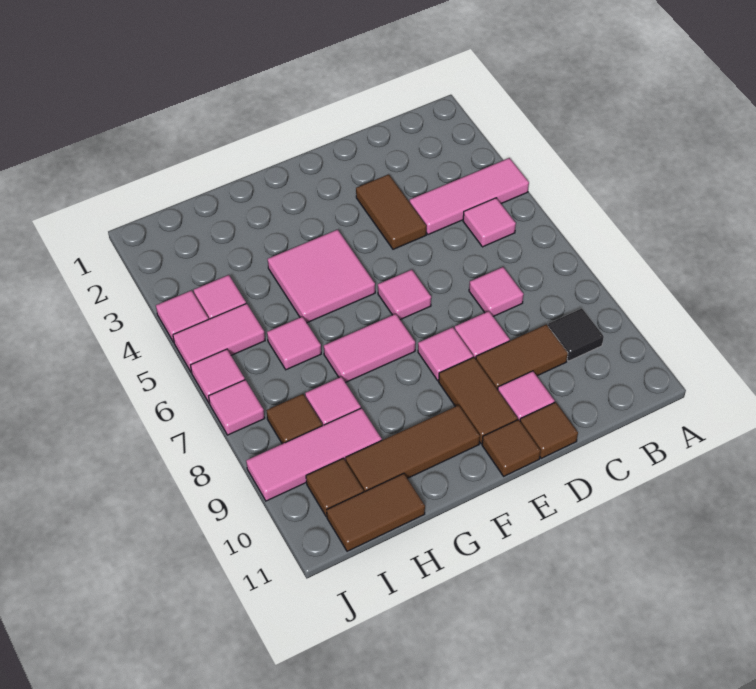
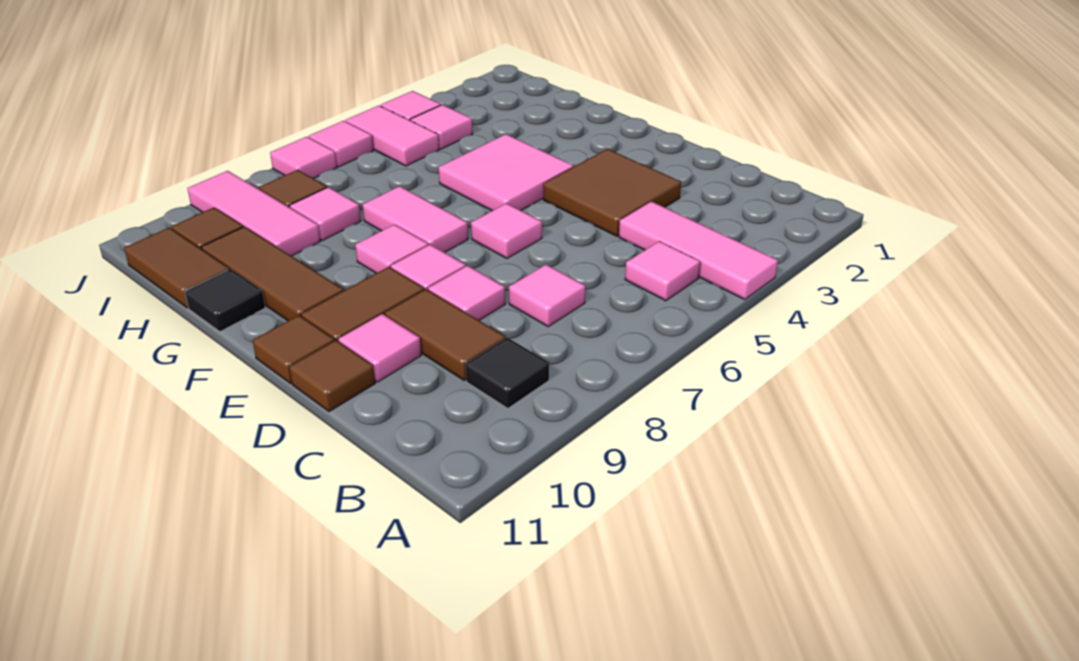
brown 1x2 tile [356,174,426,249] -> brown 2x2 tile [543,149,681,236]
none -> black 1x1 tile [185,269,265,332]
pink 1x1 tile [267,317,321,370] -> pink 1x1 tile moved to [355,225,428,273]

